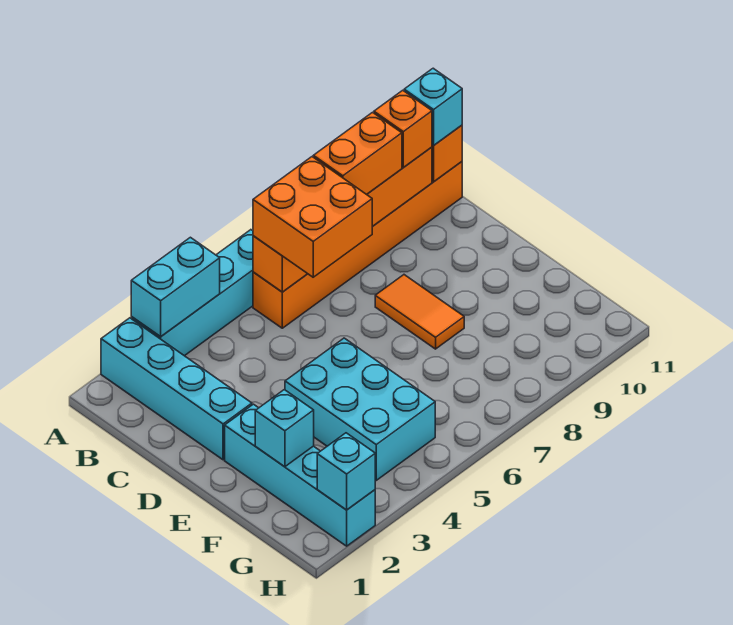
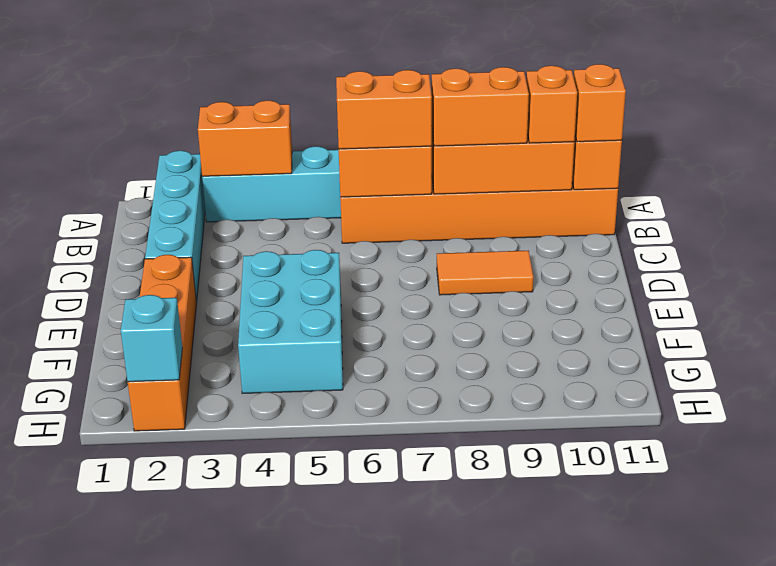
cyan 1x2 brick [131,237,220,337] -> orange 1x2 brick [198,101,292,176]
orange 2x2 brick [253,157,372,277] -> orange 1x2 brick [336,70,432,149]
cyan 1x1 brick [404,68,462,145] -> orange 1x1 brick [574,64,626,142]
orange 1x2 tile [375,275,464,349] -> orange 1x2 tile turned to [437,251,533,295]
cyan 1x4 brick [225,404,375,546] -> orange 1x4 brick [128,255,196,431]
cyan 1x1 brick [255,390,314,467] -> none

